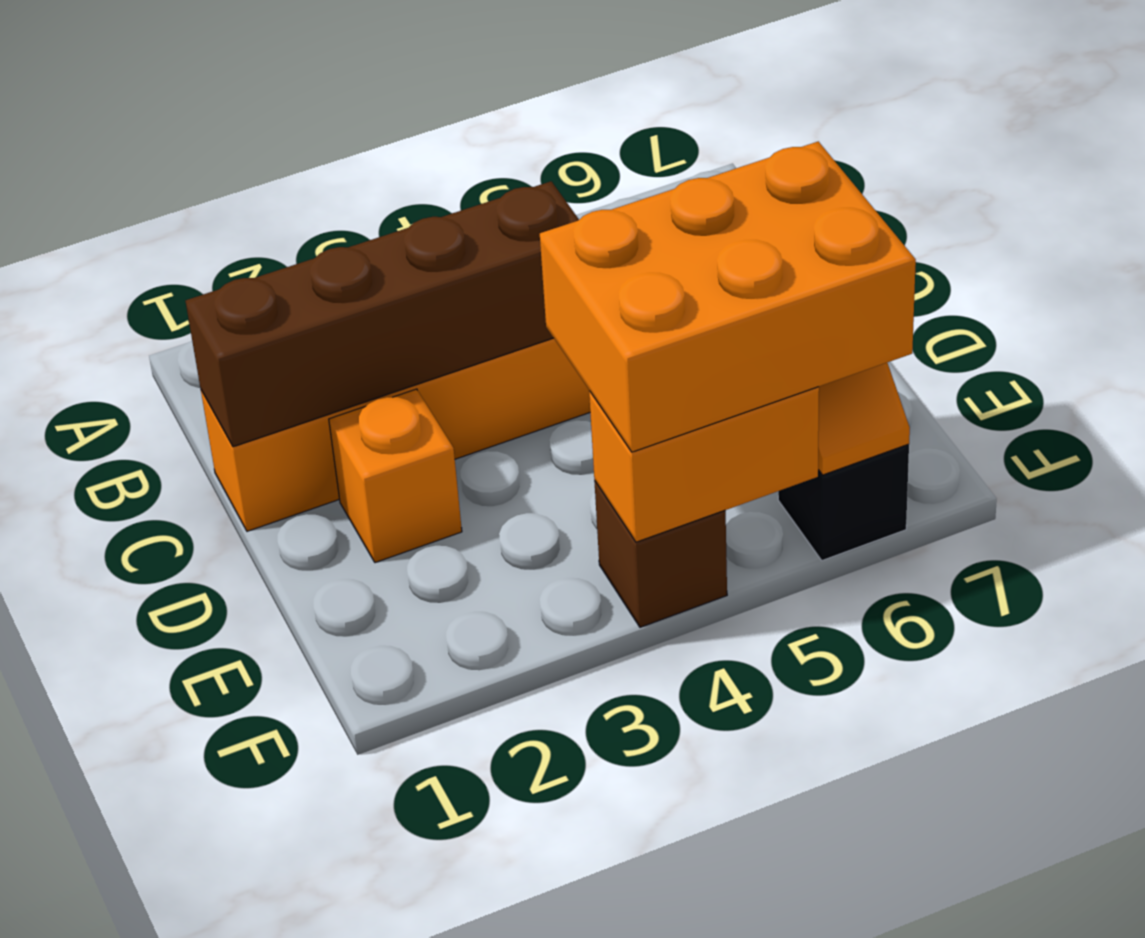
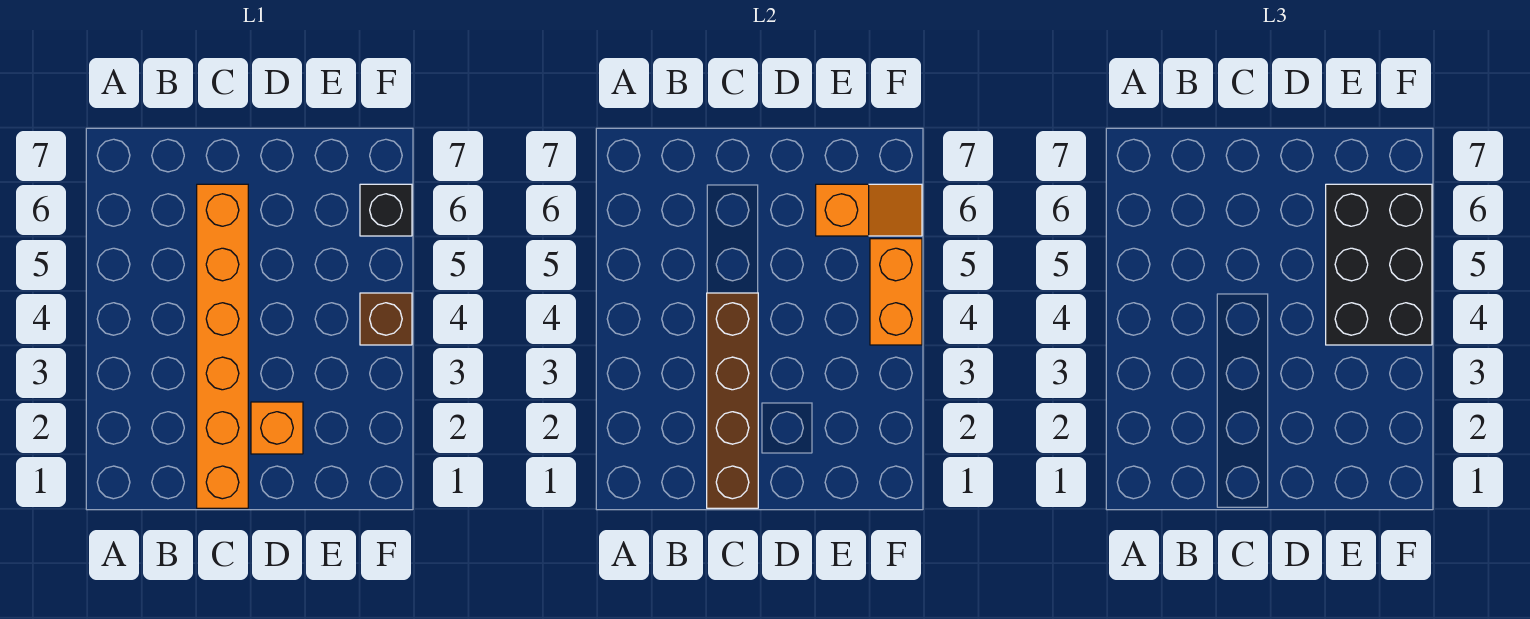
orange 2x3 brick [540,141,916,452] -> black 2x3 brick [1326,184,1432,345]

